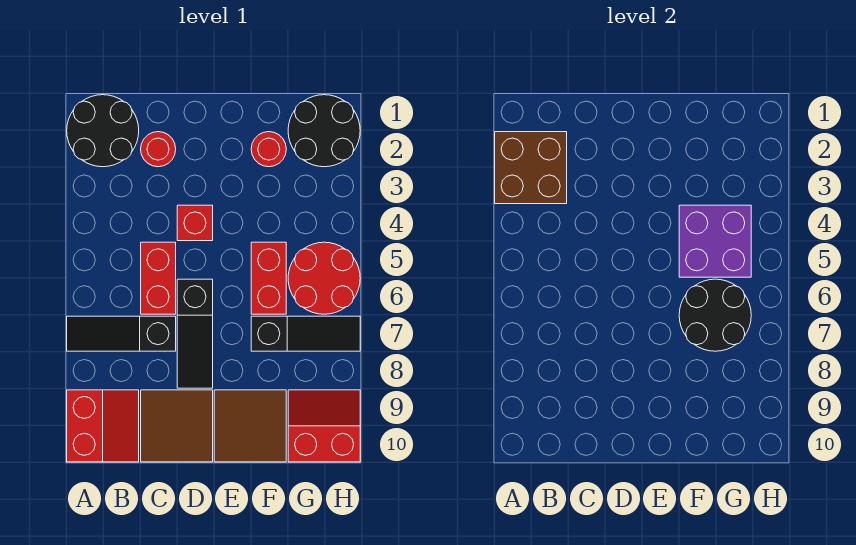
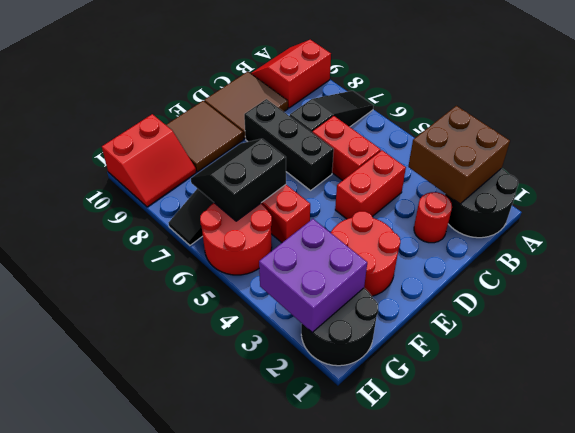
red 2x2 slope [67,390,139,462] -> red 2x2 slope turned to [251,40,331,108]
red 1x1 brick [177,205,213,241] -> red 1x2 brick [335,150,406,219]
black 1x3 slope [177,279,213,388] -> black 1x3 brick [244,99,334,190]
red 1x1 round brick [251,132,286,167] -> red 2x2 round brick [331,211,400,296]
purple 2x2 brick [679,205,751,277] -> purple 2x2 brick moved to [259,219,367,332]
black 2x2 round brick [679,279,751,351] -> black 2x2 slope [191,139,286,221]

